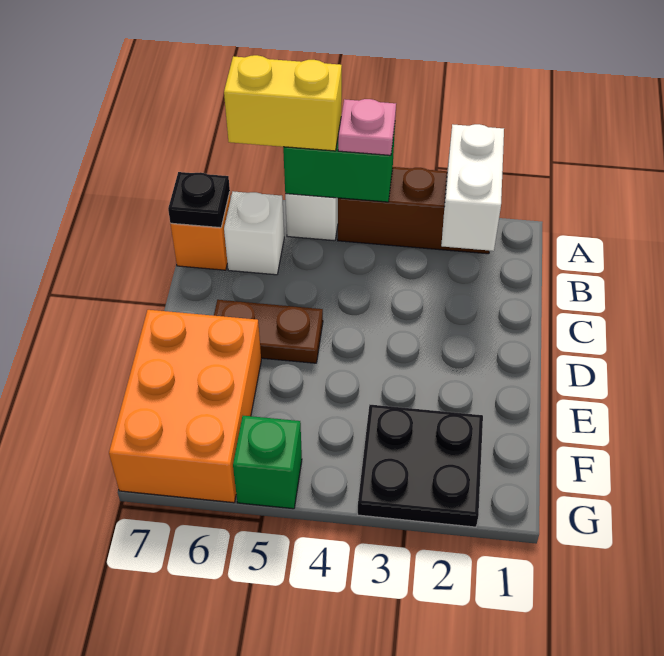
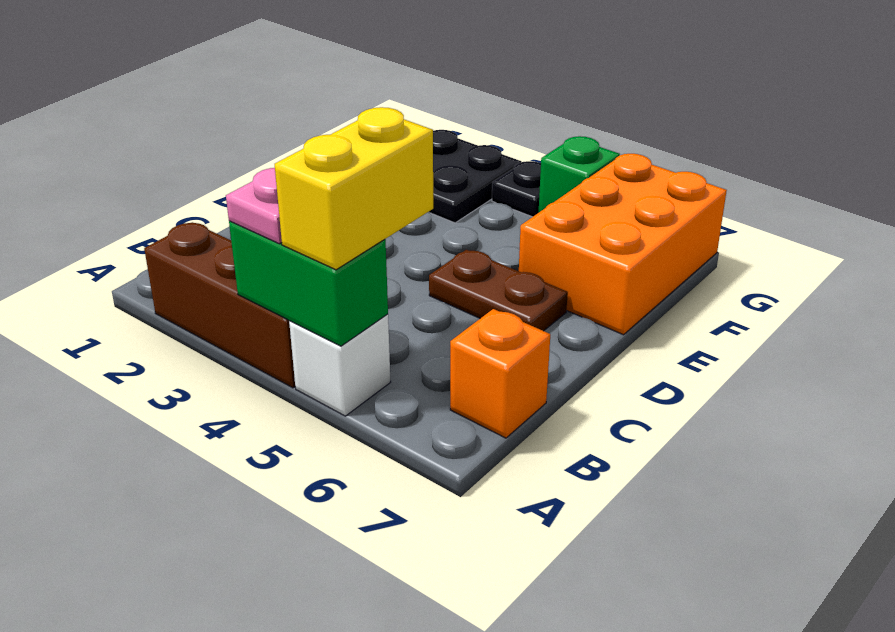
white 1x2 brick [441,124,504,251] -> none
yellow 1x2 brick [224,55,342,151] -> yellow 1x2 brick turned to [275,107,433,270]
white 1x1 brick [224,191,284,275] -> none
black 1x1 plate [168,172,230,228] -> black 1x1 plate moved to [492,161,541,217]

